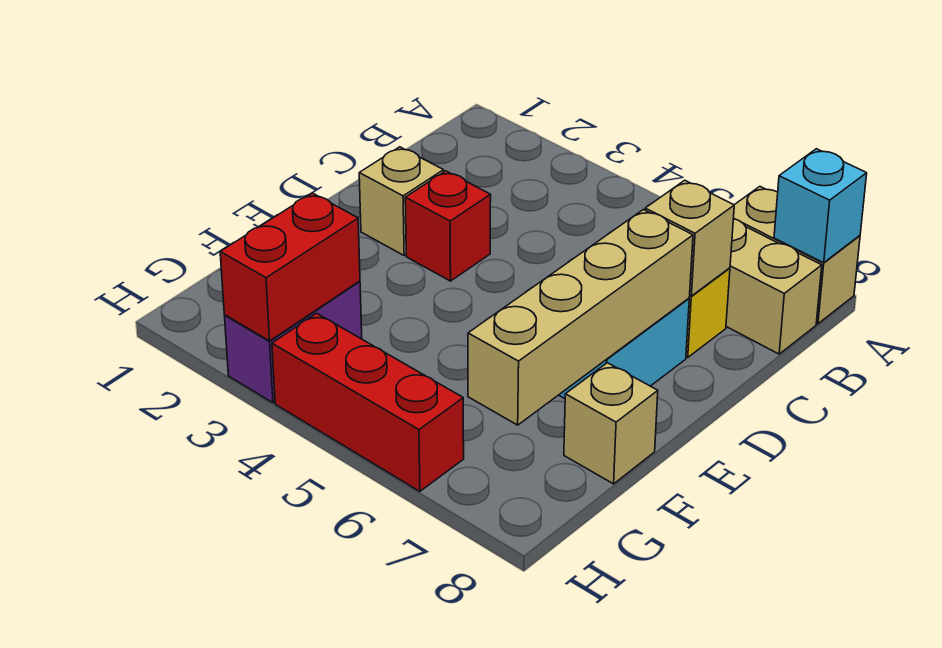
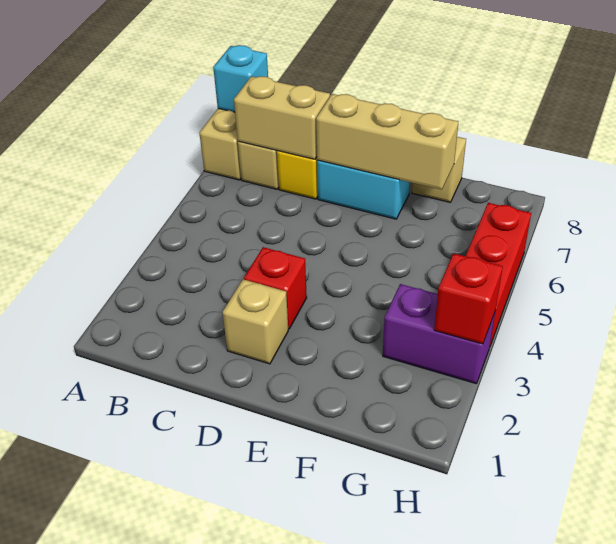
tan 1x1 brick [645,180,734,296] -> tan 1x2 brick [234,76,330,159]
tan 1x4 brick [468,210,693,425] -> tan 1x3 brick [316,94,458,190]
red 1x2 brick [220,193,360,341] -> red 1x1 brick [434,253,503,344]

